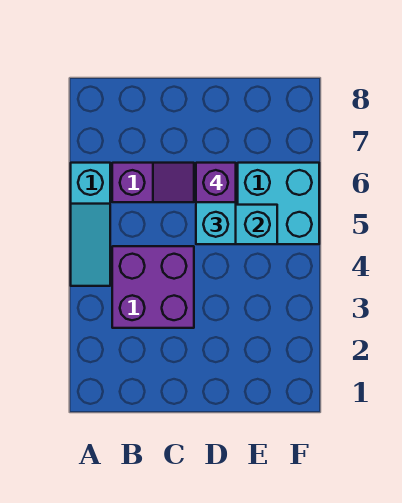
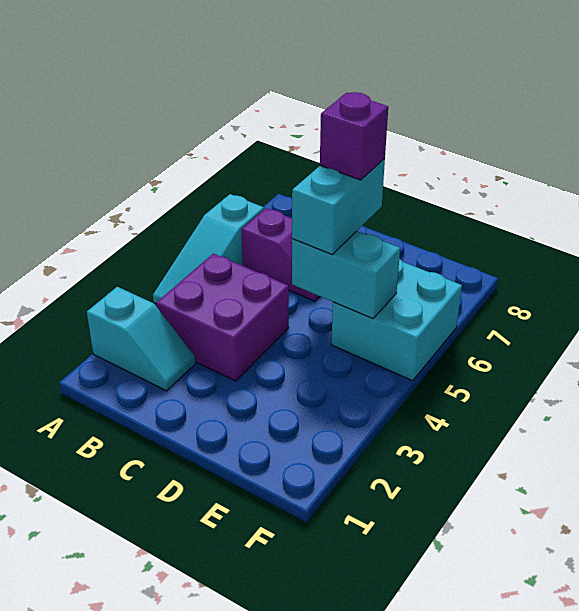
none -> cyan 1x2 slope [87,287,195,391]

